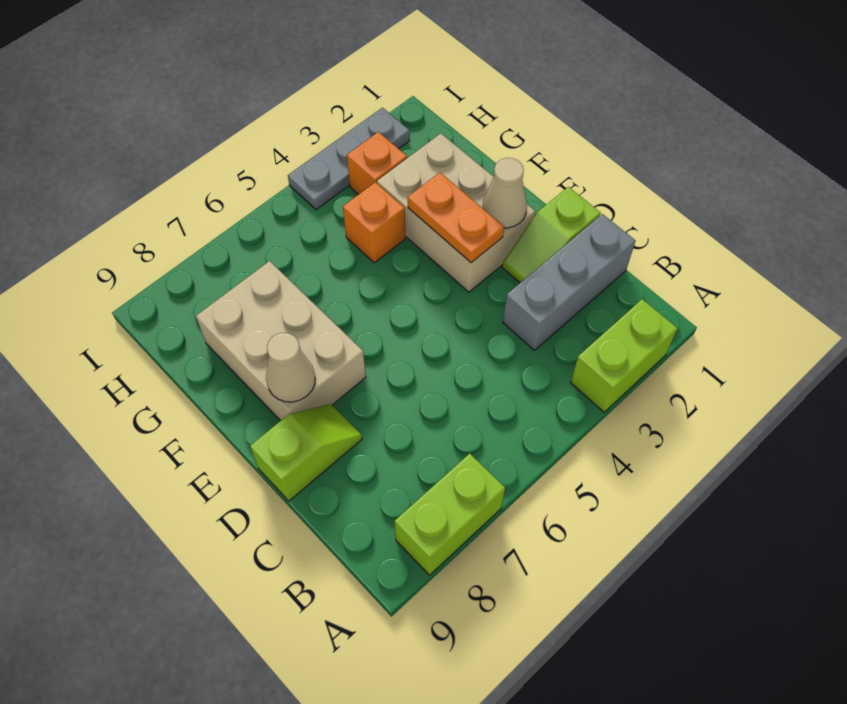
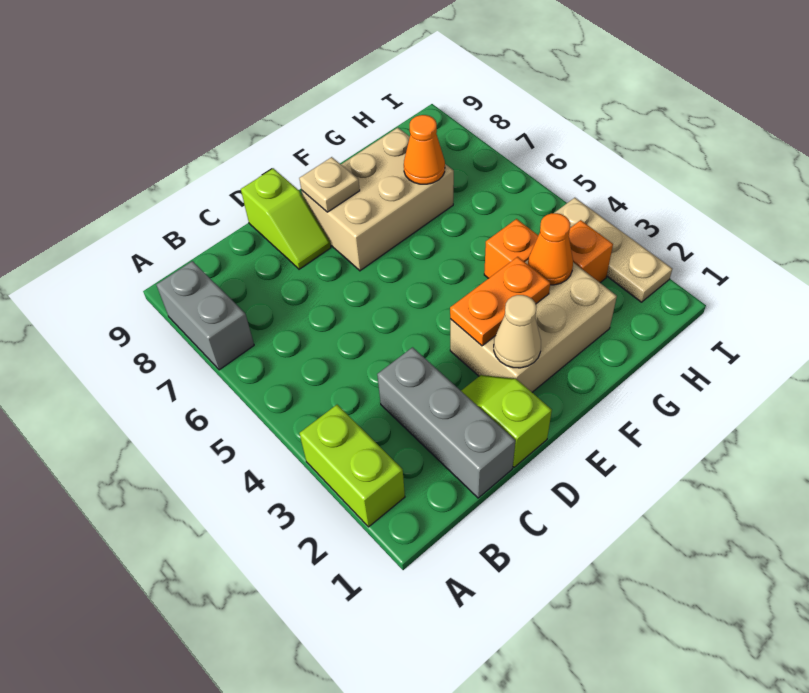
lime 1x2 brick [395,454,505,575] -> grey 1x2 brick [156,261,254,370]
tan 1x1 cone [266,333,315,402] -> tan 1x1 plate [299,157,360,212]
none -> orange 1x1 cone [528,213,573,285]
none -> orange 1x1 cone [404,115,445,184]
grey 1x3 plate [288,108,410,210] -> tan 1x3 plate [555,198,672,302]

